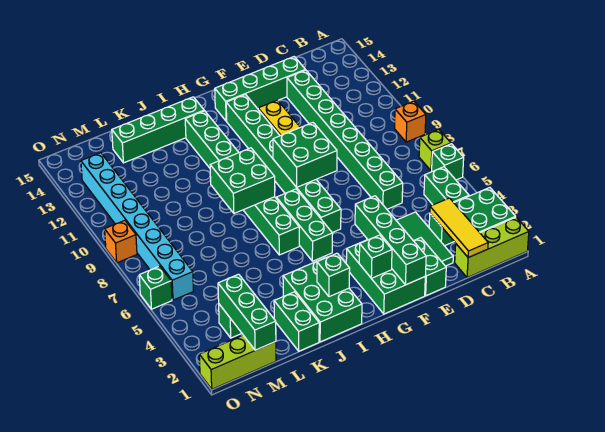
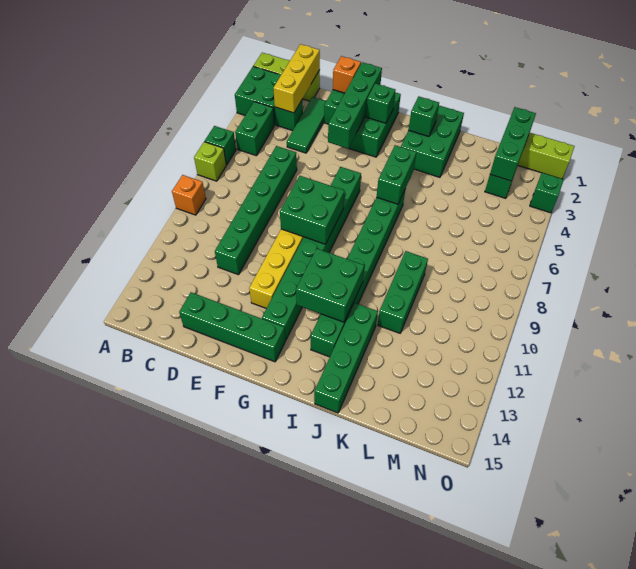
yellow 1x3 tile [430,198,488,258] -> yellow 1x3 brick [273,44,320,113]
green 1x8 brick [287,70,403,209] -> green 1x6 brick [215,146,297,275]
green 1x3 brick [276,189,333,261] -> green 1x3 brick moved to [378,251,428,333]
green 2x2 brick [210,148,275,213] -> green 2x2 brick moved to [296,249,364,322]
green 1x4 brick [112,97,204,163] -> green 1x4 brick turned to [314,303,378,413]
green 1x2 brick [274,292,319,351] -> green 1x2 brick moved to [377,145,416,204]
cyan 1x8 brick [81,153,193,300] -> none
green 1x1 brick [139,266,172,309] -> green 1x1 brick moved to [530,173,563,213]
orange 1x1 brick [105,220,137,263] -> orange 1x1 brick moved to [333,56,361,93]

